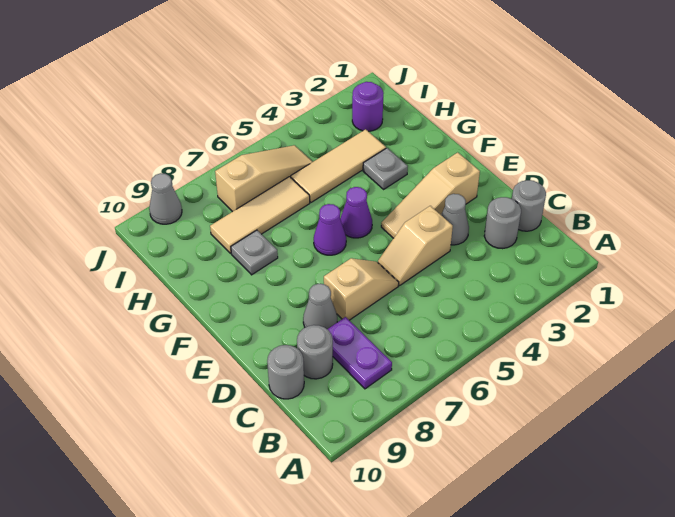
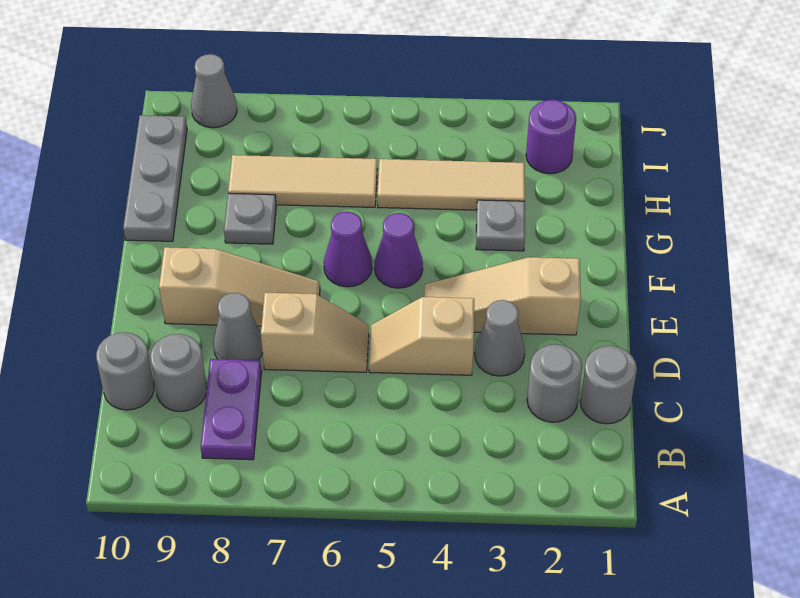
none -> grey 1x3 plate [123,115,187,241]
tan 1x3 slope [215,145,312,212] -> tan 1x3 slope moved to [159,247,320,326]

